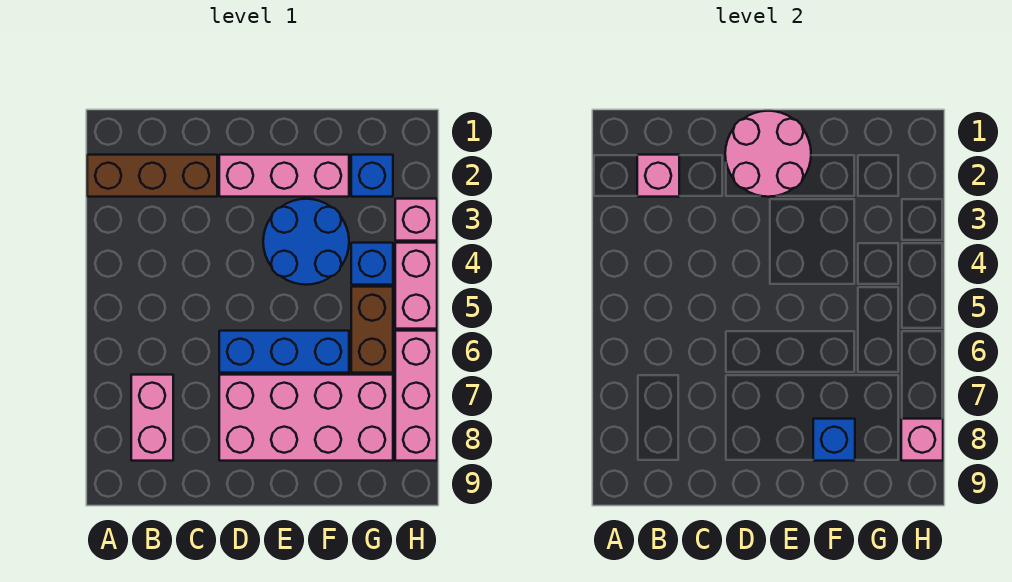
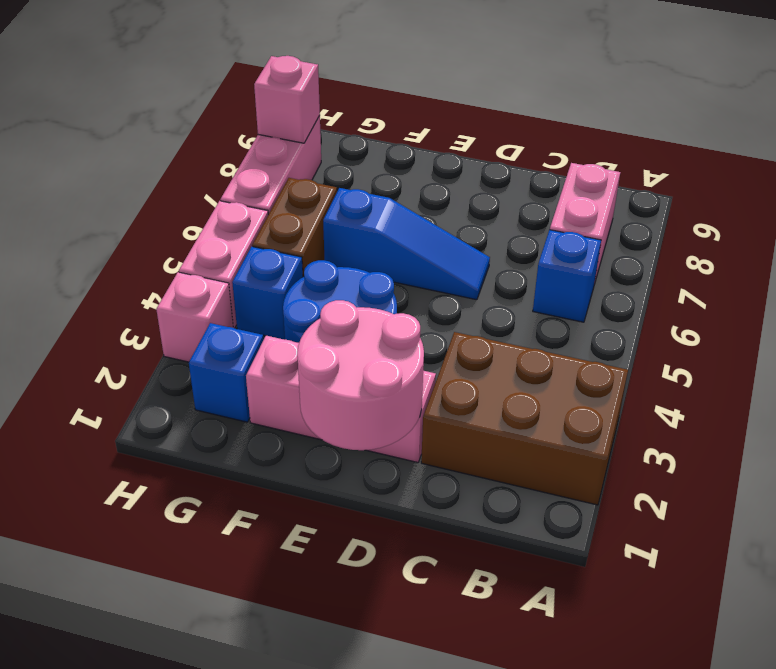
brown 1x3 brick [87,155,217,197] -> brown 2x3 brick [421,332,628,505]
pink 1x1 brick [637,155,679,197] -> none
blue 1x3 brick [219,331,349,373] -> blue 1x3 slope [323,188,490,300]
pink 2x4 brick [219,375,393,461] -> none
blue 1x1 brick [813,419,855,461] -> blue 1x1 brick moved to [533,230,601,322]

